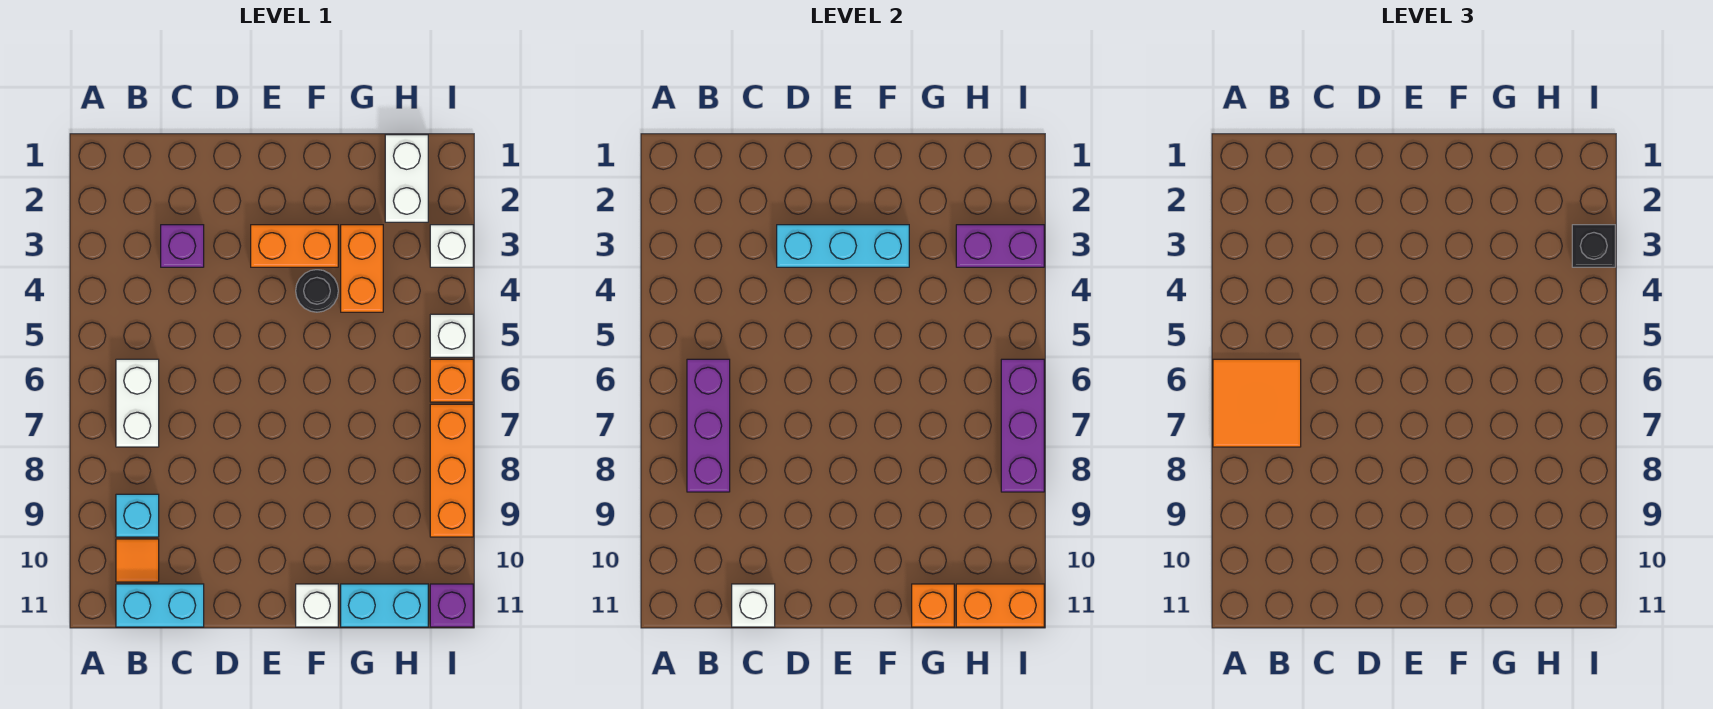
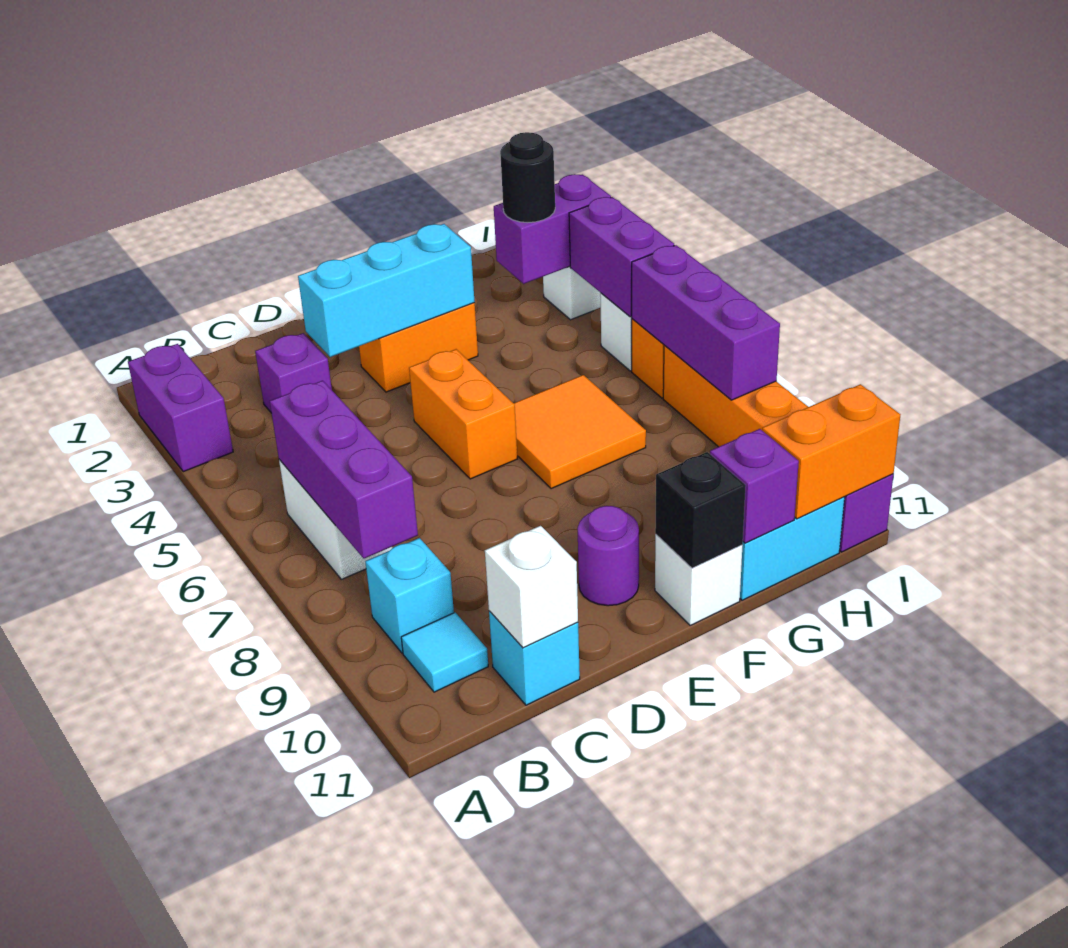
none -> purple 1x2 brick [128,344,233,472]
orange 2x2 tile [1213,359,1301,447] -> orange 2x2 tile moved to [514,375,646,489]
orange 1x1 tile [116,539,159,582] -> cyan 1x1 tile [401,613,488,692]
cyan 1x2 brick [116,584,204,627] -> cyan 1x1 brick [489,611,580,705]
none -> purple 1x1 round brick [577,506,639,606]
black 1x1 round brick [296,270,338,312] -> black 1x1 round brick moved to [500,132,555,223]
orange 1x2 brick [341,225,383,312] -> orange 1x2 brick moved to [409,349,517,479]
orange 1x1 brick [912,584,954,627] -> purple 1x1 brick [710,429,799,543]
white 1x2 brick [385,135,428,222] -> none
black 1x1 brick [1572,225,1615,267] -> black 1x1 brick moved to [655,452,746,568]
none -> purple 1x2 brick [569,197,674,317]

